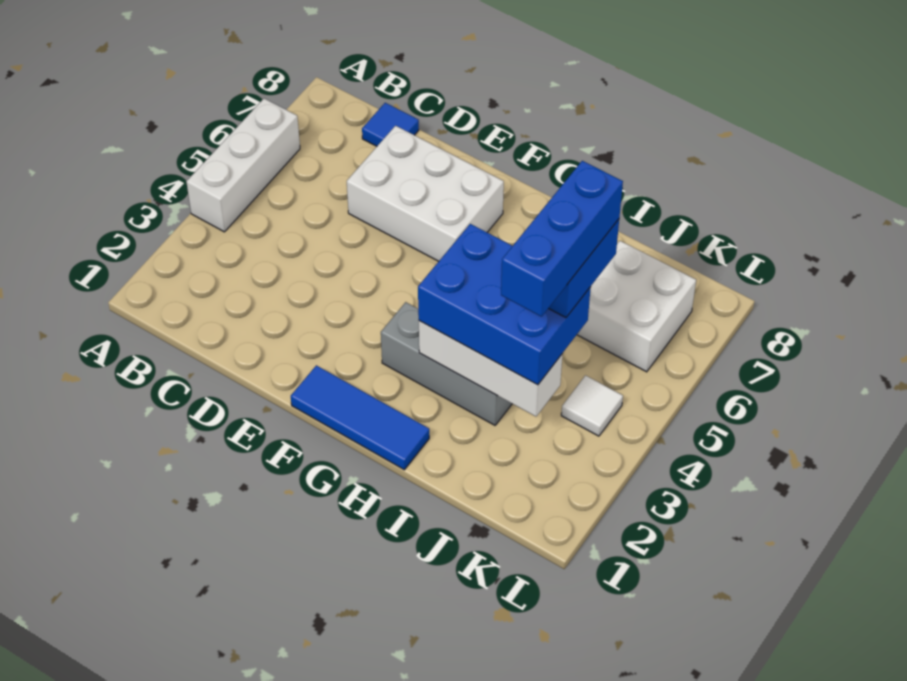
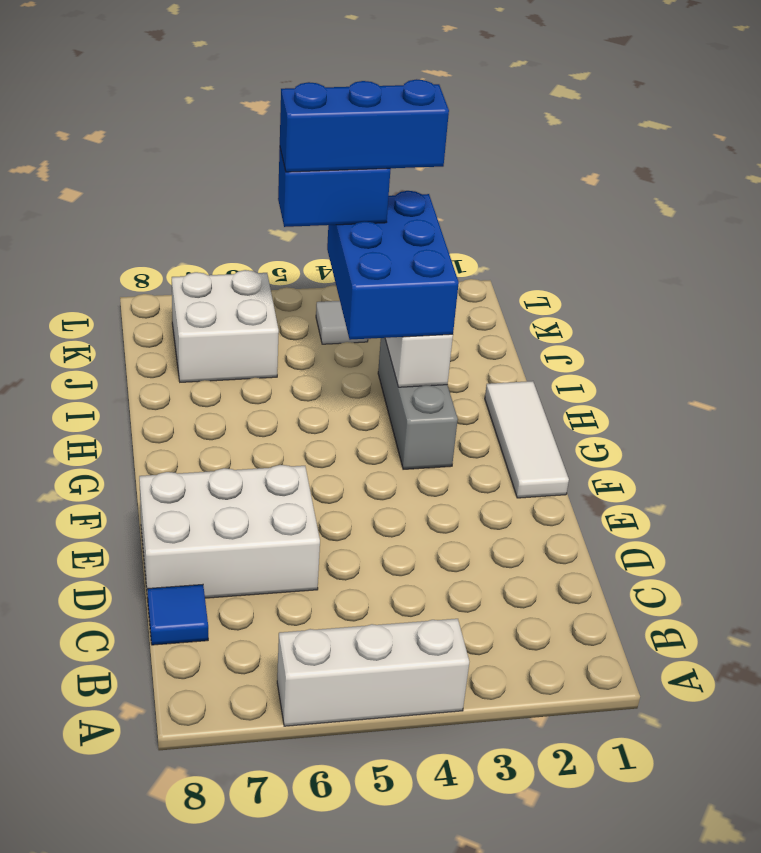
white 2x3 brick [347,126,504,261] -> white 2x3 brick turned to [139,465,320,598]
blue 1x3 tile [291,365,429,470] -> white 1x3 tile [485,381,569,498]

